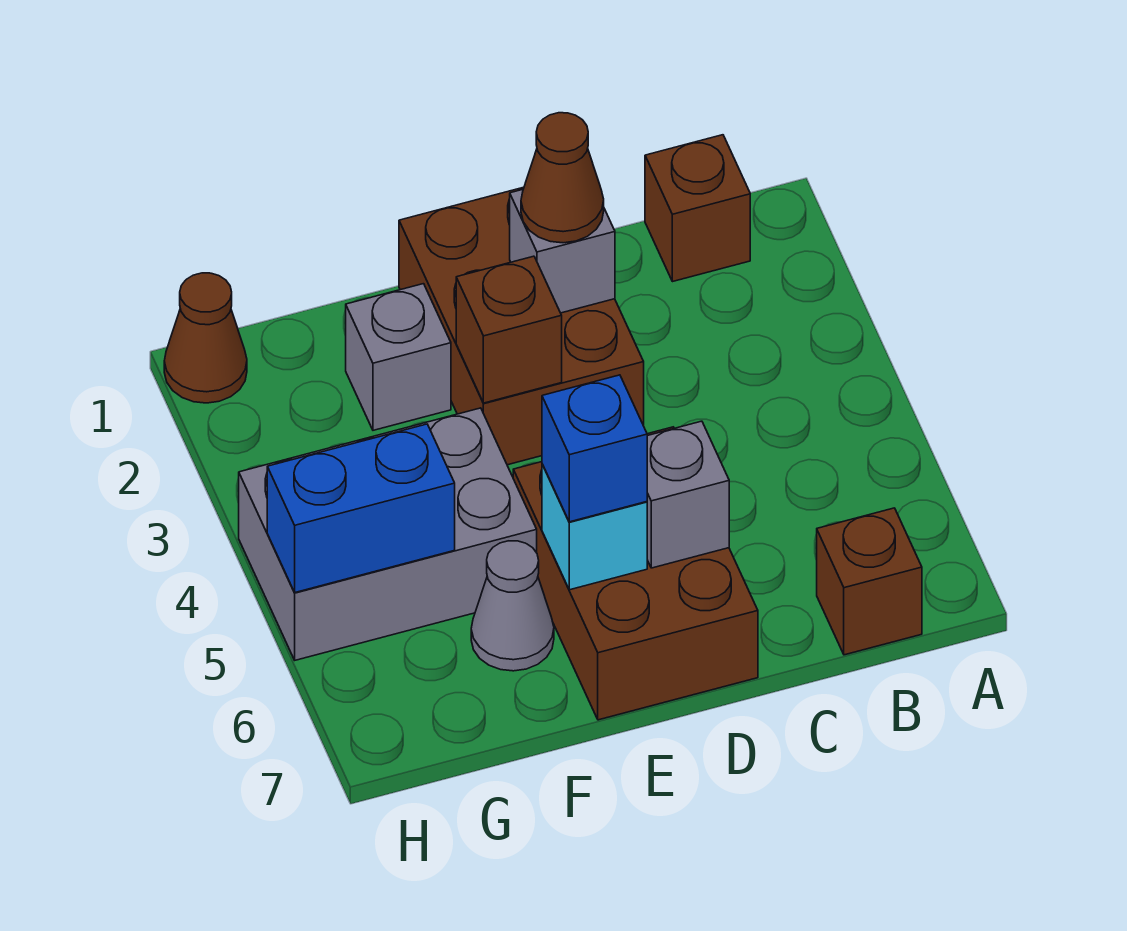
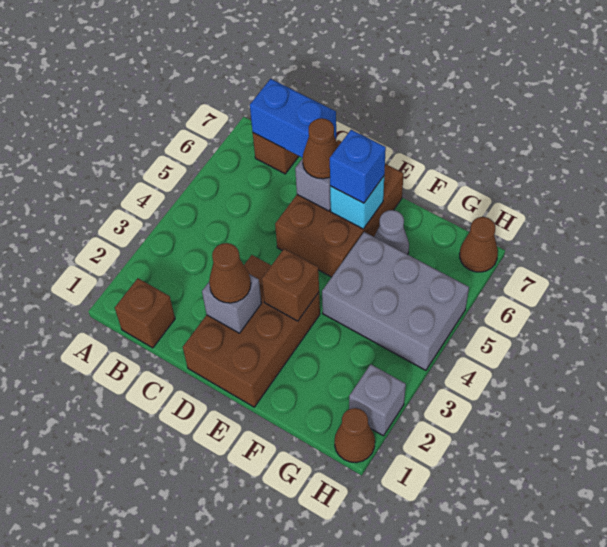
none -> brown 1x1 cone [303,118,338,179]
grey 1x1 brick [346,284,451,430] -> grey 1x1 brick moved to [349,364,406,436]
blue 1x2 brick [267,424,455,592] -> blue 1x2 brick moved to [250,79,336,158]
none -> brown 1x1 cone [460,217,498,272]

